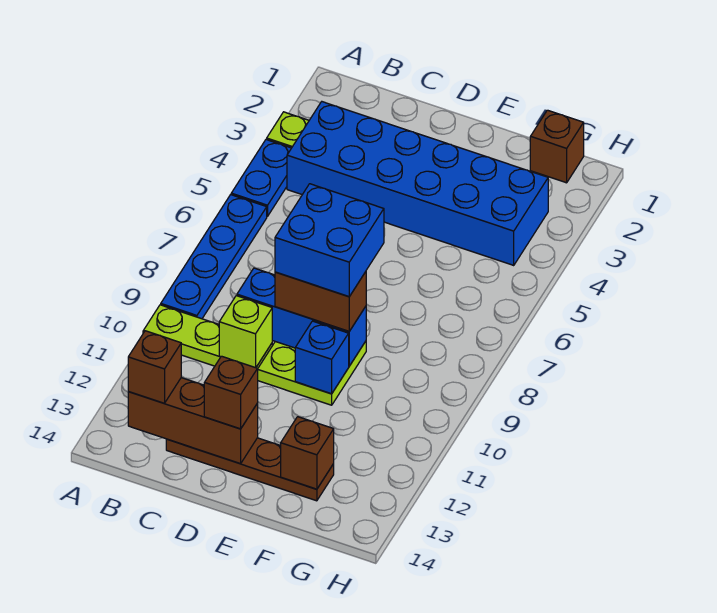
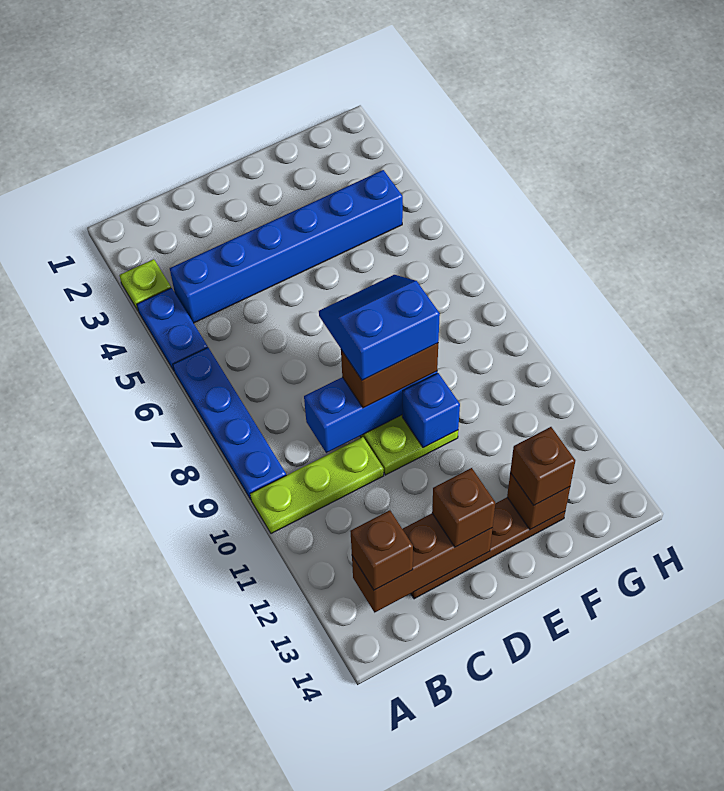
blue 2x6 brick [287,102,548,265] -> blue 1x6 brick [170,170,403,323]
lime 1x1 brick [219,296,272,368] -> none
blue 2x2 brick [275,184,384,297] -> blue 2x2 slope [319,275,440,380]
brown 1x1 brick [530,110,584,183] -> brown 1x1 brick moved to [510,427,575,505]

